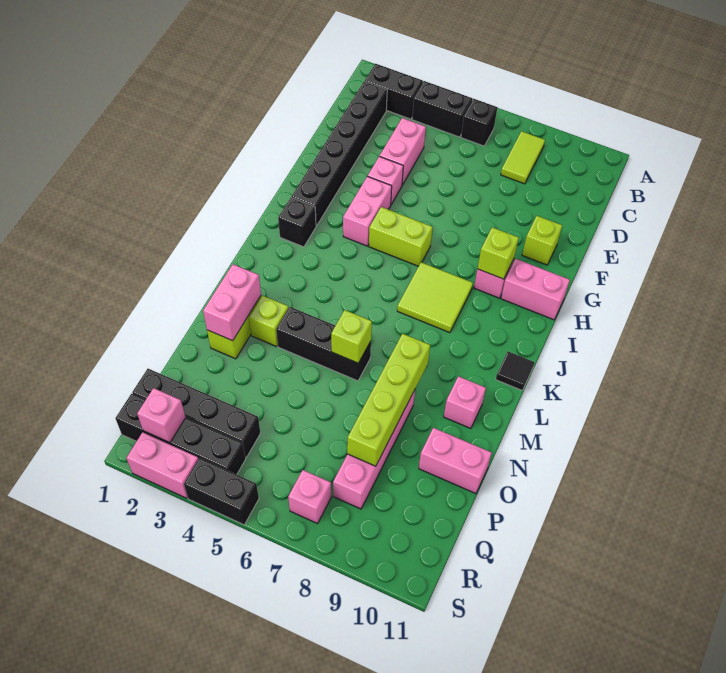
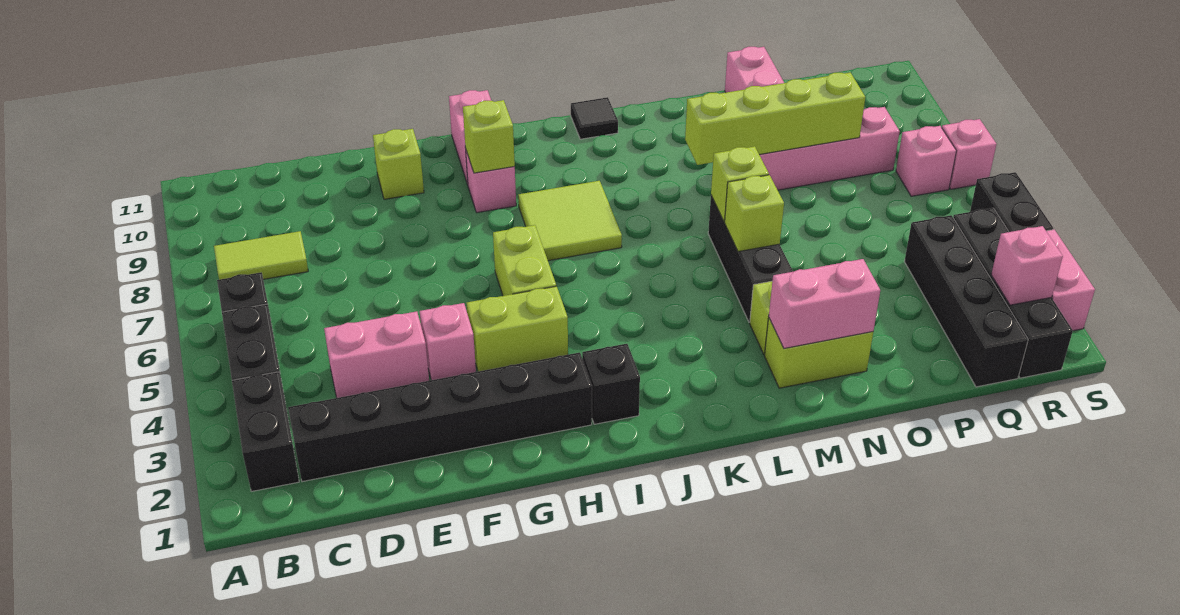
pink 1x2 brick [343,176,392,246] -> lime 1x2 brick [467,286,568,371]
none -> lime 1x1 brick [725,175,784,252]
pink 1x1 brick [444,376,486,429] -> pink 1x1 brick moved to [942,119,996,189]

